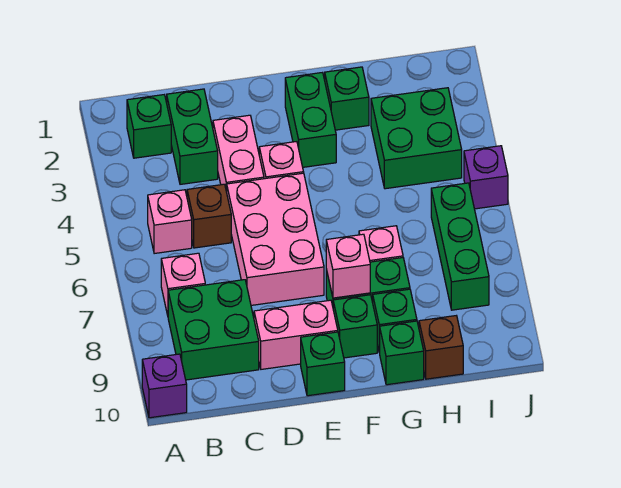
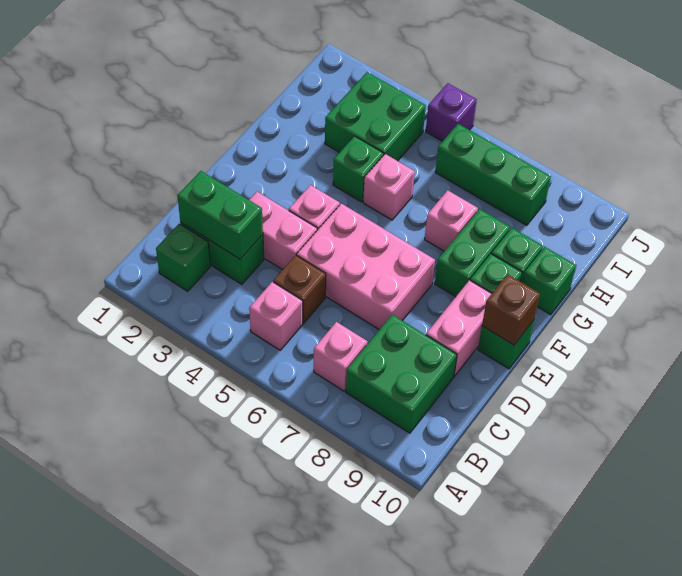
purple 1x1 brick [142,354,187,418] -> none
green 1x2 brick [285,73,336,167] -> green 1x2 brick moved to [177,171,263,259]
pink 1x1 brick [326,234,370,298] -> pink 1x1 brick moved to [363,154,415,220]
green 1x1 brick [325,67,369,130] -> green 1x1 brick moved to [333,136,384,202]
brown 1x1 brick [419,316,463,379] -> brown 1x1 brick moved to [482,274,540,345]

